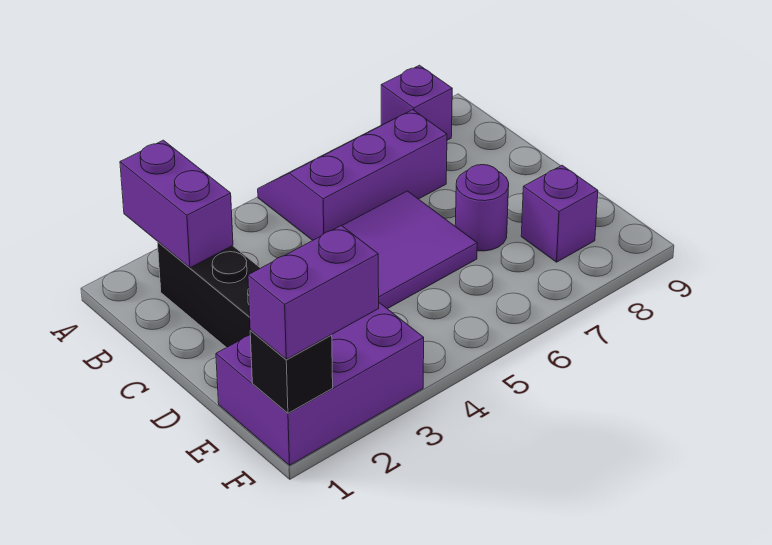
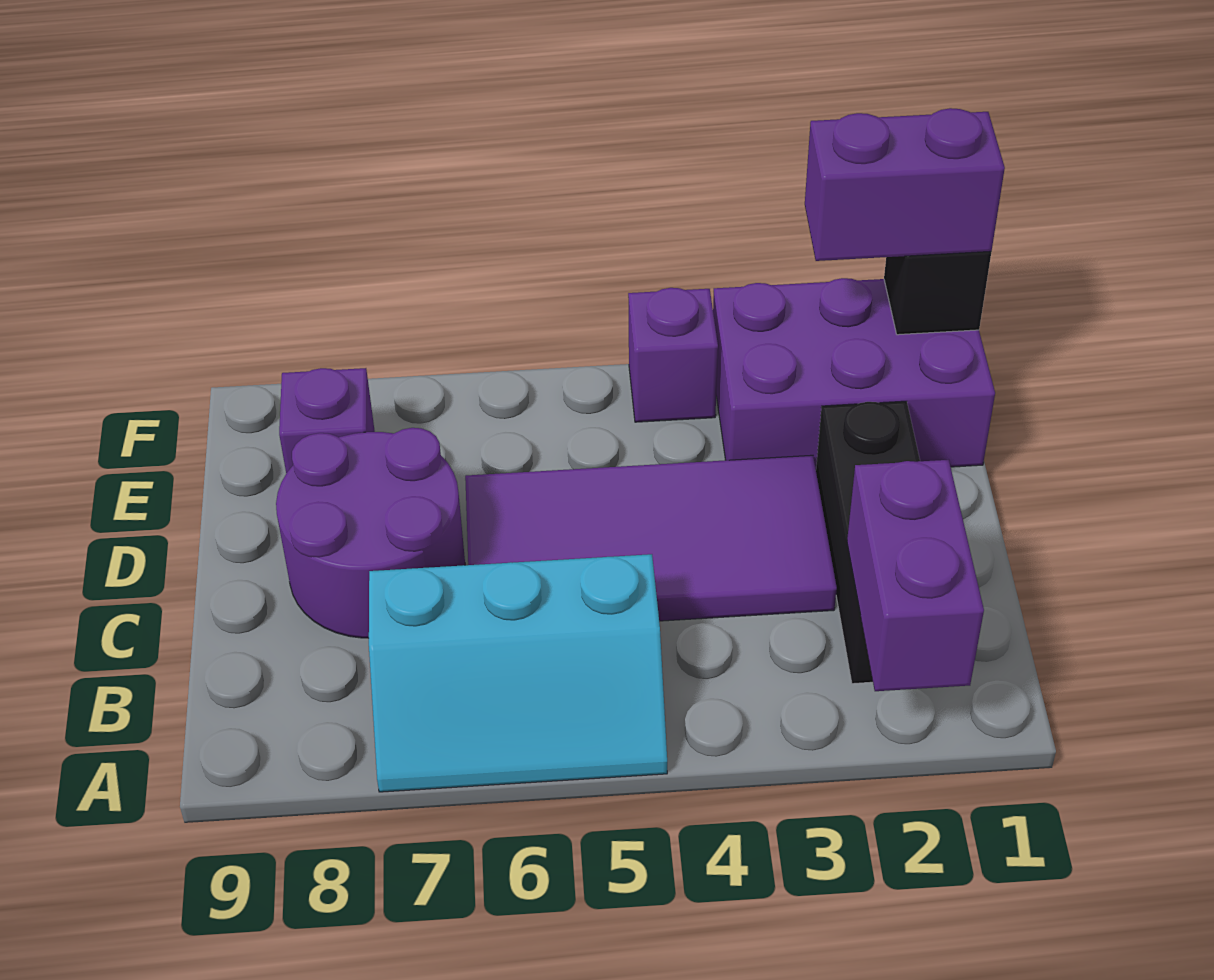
purple 2x3 slope [258,110,447,240] -> cyan 2x3 slope [369,554,667,792]
purple 1x1 brick [381,65,452,140] -> purple 1x1 brick moved to [628,288,718,422]
purple 1x1 round brick [455,165,509,251] -> purple 2x2 round brick [276,428,465,638]

